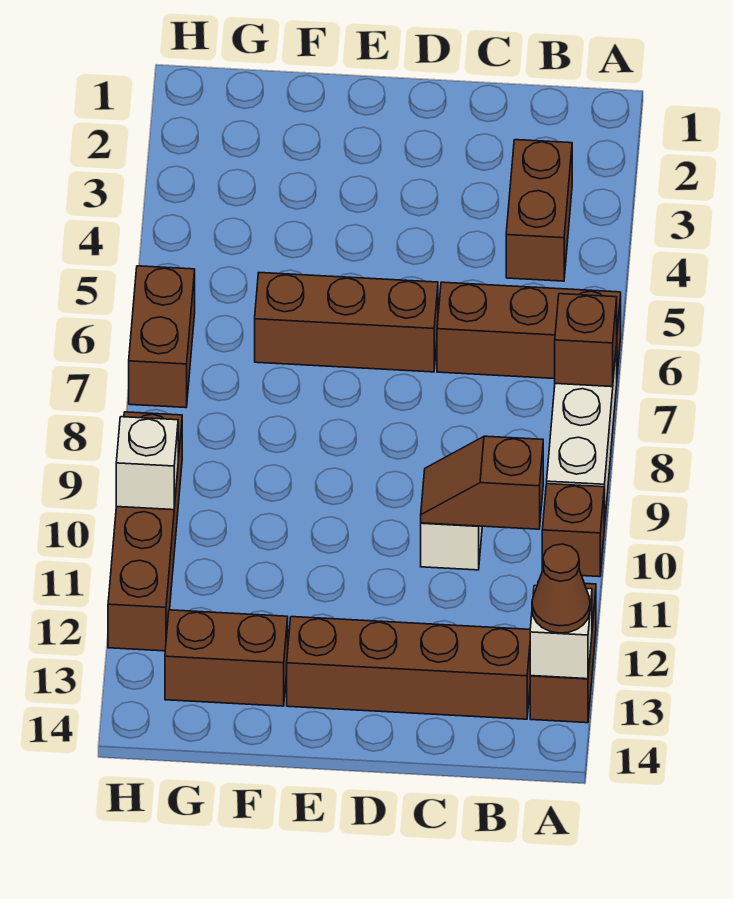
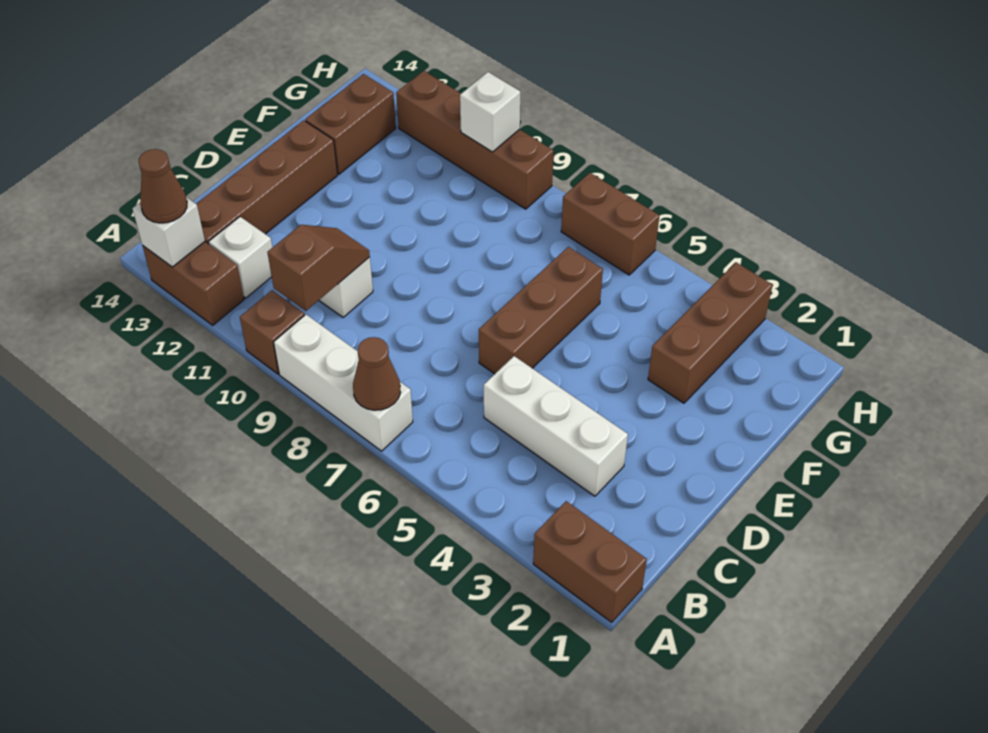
brown 1x3 brick [437,282,621,379] -> brown 1x3 brick moved to [648,262,773,403]
brown 1x1 brick [555,294,617,387] -> brown 1x1 cone [353,337,401,410]
brown 1x2 brick [506,140,572,281] -> brown 1x2 brick moved to [533,501,647,623]
none -> white 1x1 brick [208,217,272,298]
none -> white 1x3 brick [484,356,628,496]

